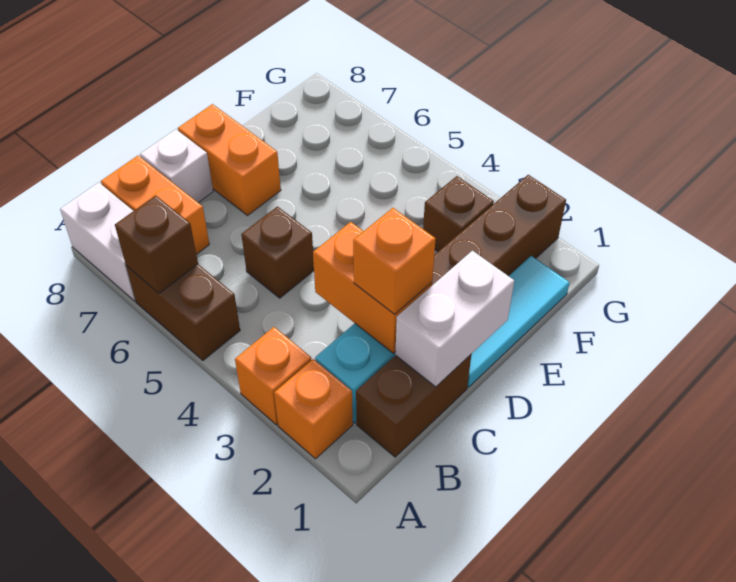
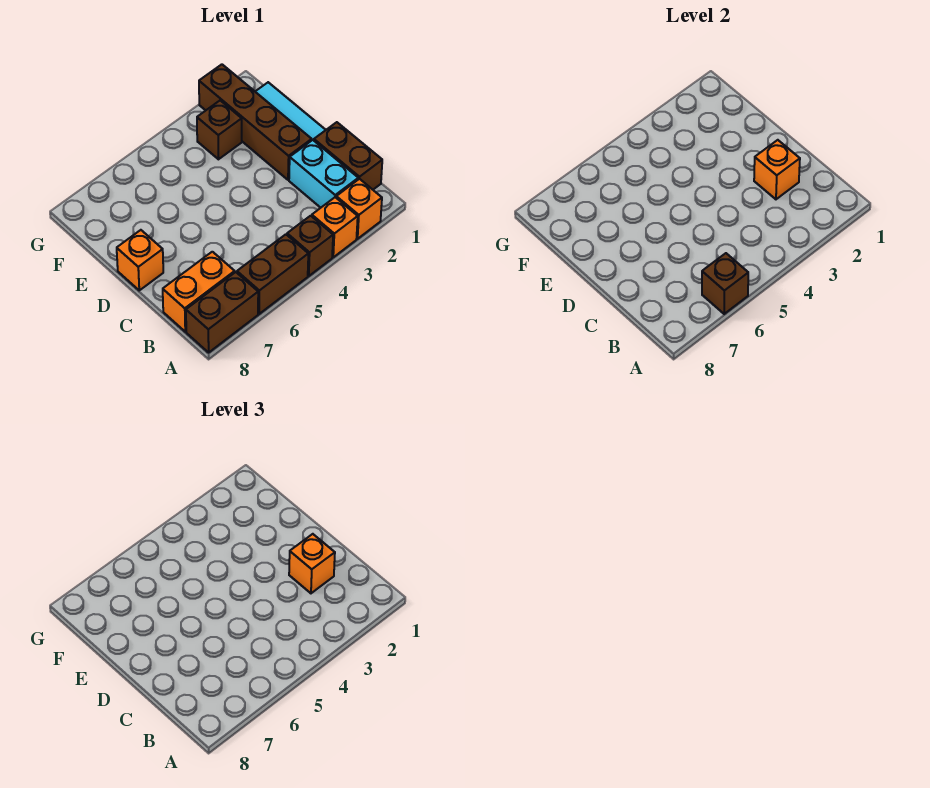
white 1x2 brick [60,182,136,301] -> brown 1x2 brick [186,272,258,352]
white 1x2 brick [395,251,514,387] -> none
orange 1x2 brick [313,222,432,353] -> orange 1x1 brick [754,140,800,199]
brown 1x1 brick [241,207,314,298] -> brown 1x1 brick moved to [287,216,333,276]
white 1x1 brick [140,129,213,203] -> none
orange 1x2 brick [178,104,281,215] -> orange 1x1 brick [117,230,163,290]

